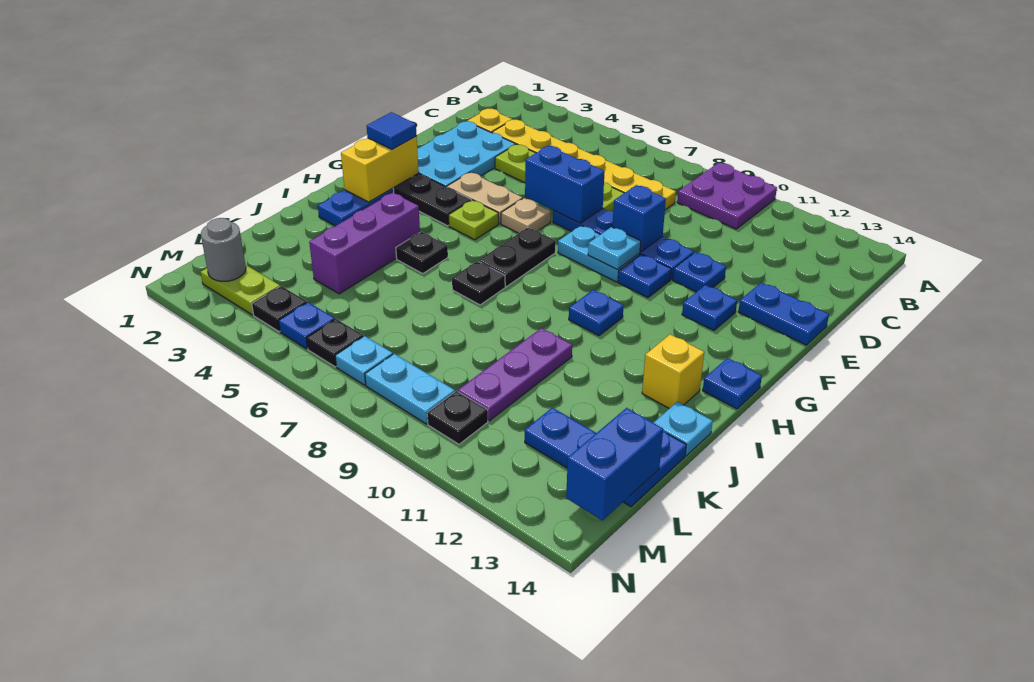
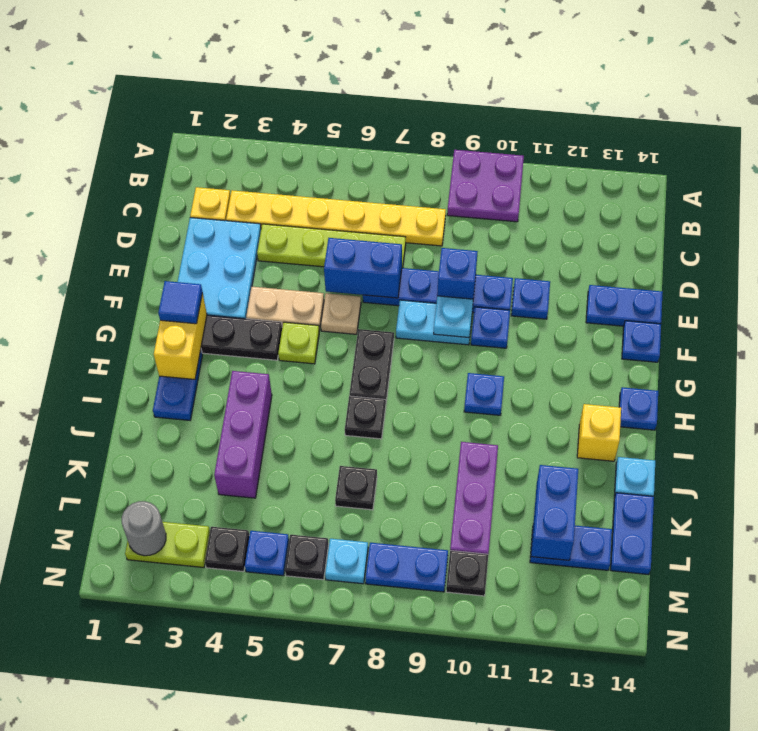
blue 1x1 plate [682,285,737,330] -> blue 1x1 plate moved to [622,321,661,362]
black 1x1 plate [396,232,448,273] -> black 1x1 plate moved to [335,466,377,510]
blue 1x2 brick [566,408,663,521] -> blue 1x2 brick moved to [531,465,578,560]
cyan 1x2 plate [365,354,455,424] -> blue 1x2 plate [365,543,448,592]

